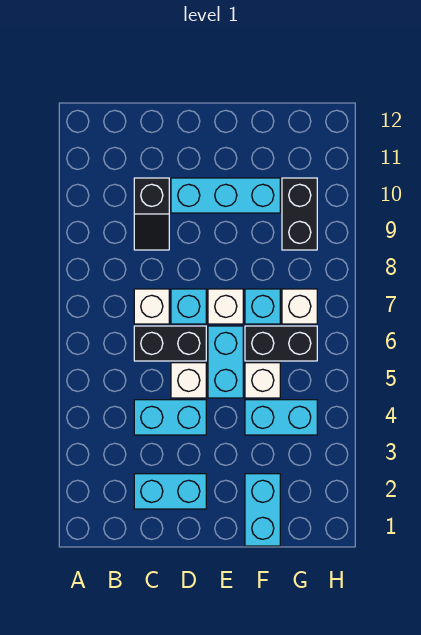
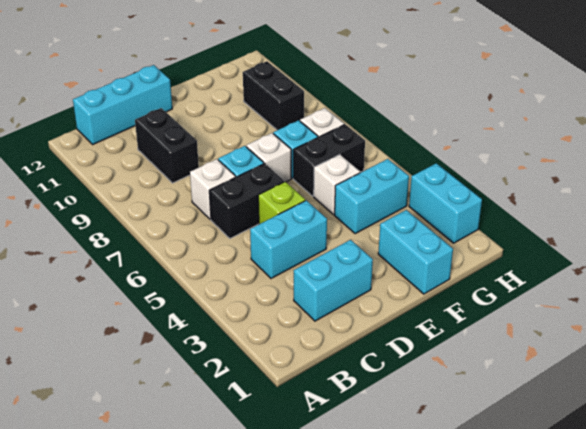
black 1x2 slope [134,178,169,250] -> black 1x2 brick [135,108,199,183]
white 1x1 brick [171,363,206,398] -> lime 1x1 brick [258,182,305,224]
cyan 1x3 brick [171,178,280,213] -> cyan 1x3 brick moved to [73,65,172,144]
cyan 1x2 brick [208,326,243,398] -> cyan 1x2 brick moved to [409,163,482,243]

